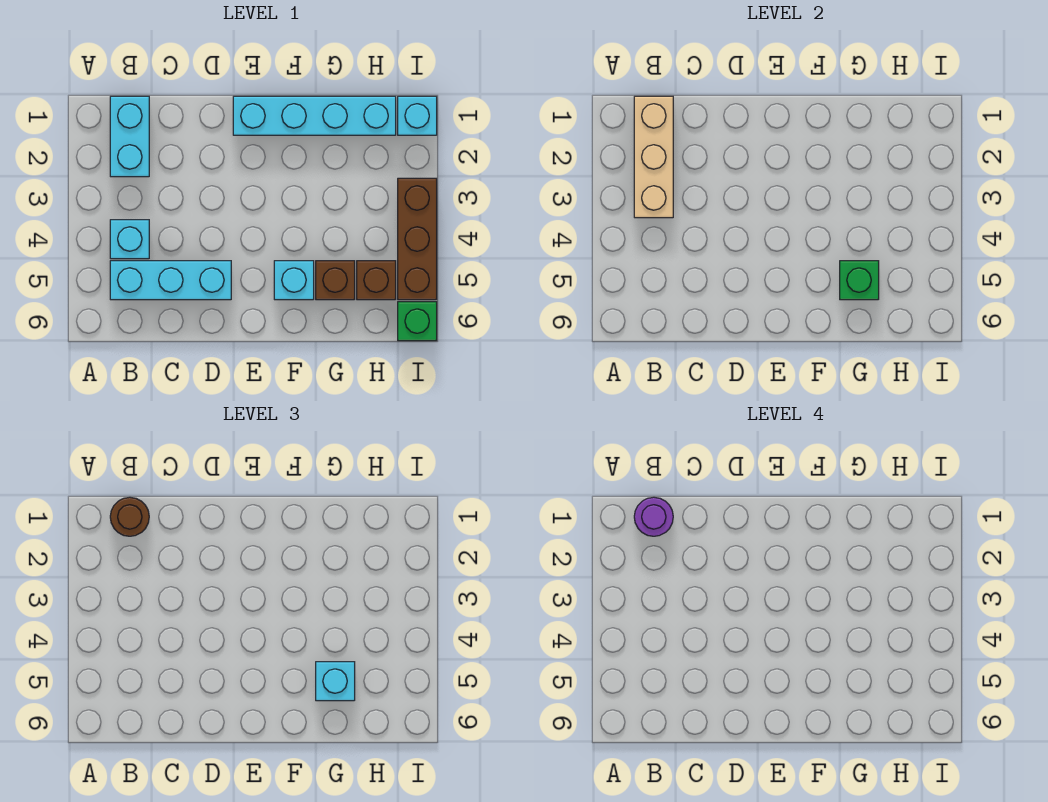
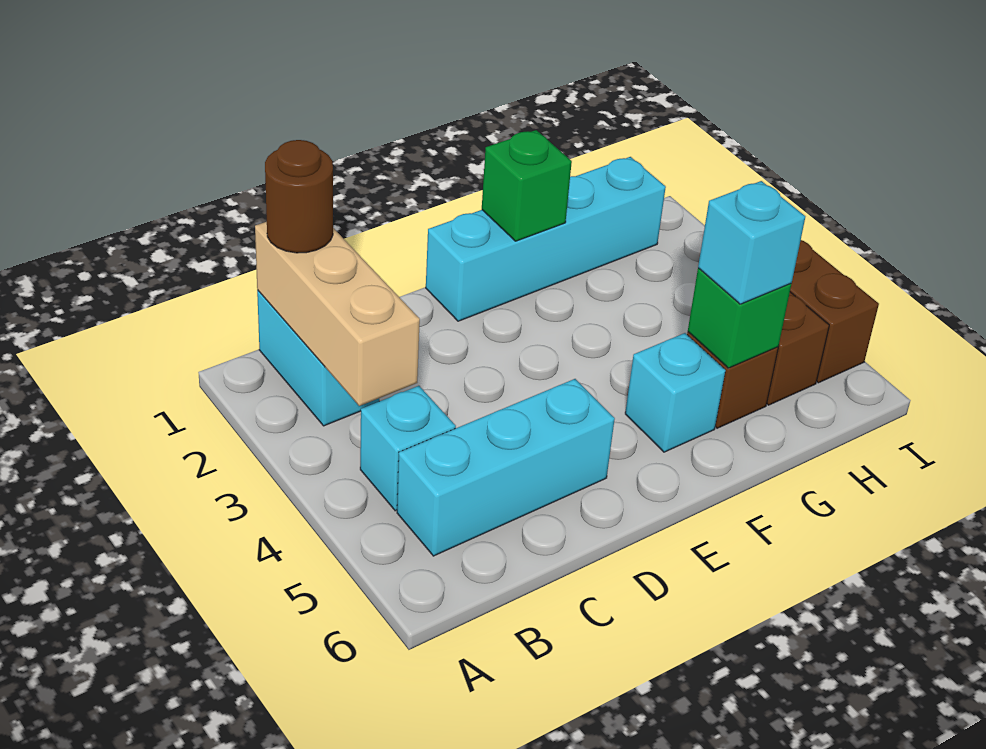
purple 1x1 round brick [634,497,673,536] -> none
cyan 1x1 brick [398,96,437,135] -> none
green 1x1 brick [398,302,437,341] -> green 1x1 brick moved to [482,130,572,241]

